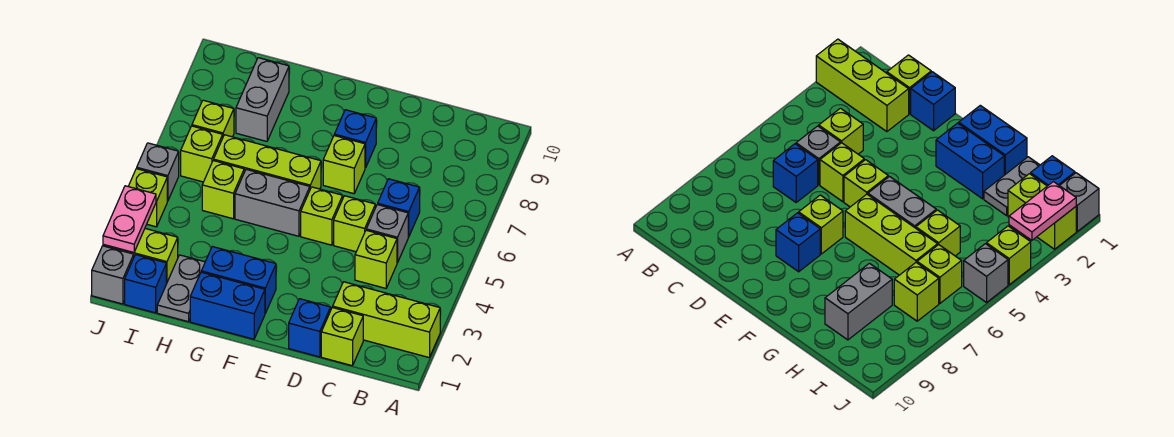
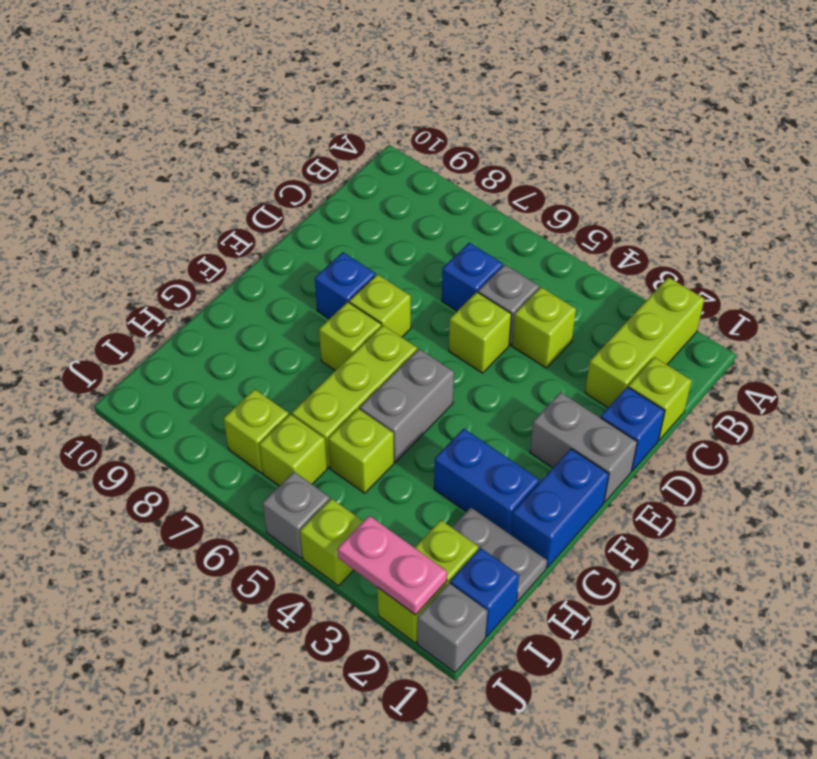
lime 1x1 brick [301,187,343,245] -> lime 1x1 brick moved to [319,302,381,371]
blue 1x2 brick [201,247,276,313] -> blue 1x2 brick turned to [434,429,540,535]
grey 1x2 brick [236,58,289,141] -> grey 1x2 brick moved to [530,392,637,502]

